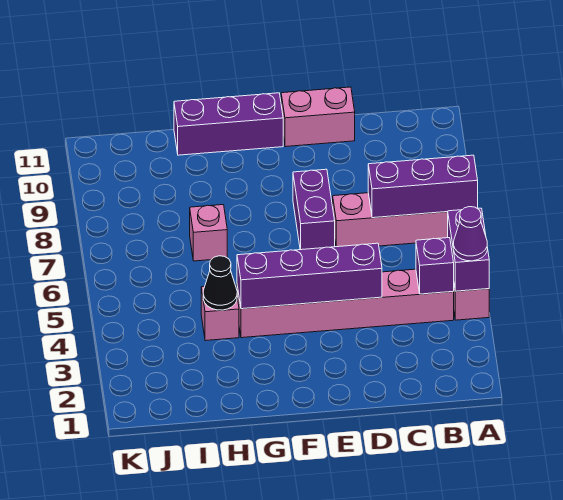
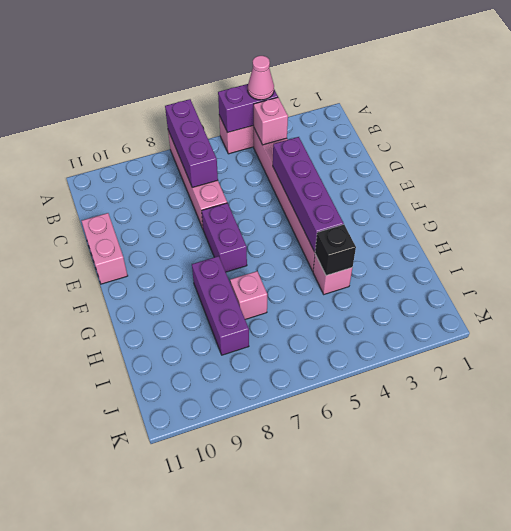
purple 1x1 cone [453,207,487,261] -> pink 1x1 cone [248,56,274,100]
purple 1x1 brick [416,238,454,294] -> pink 1x1 brick [253,97,288,145]
purple 1x2 brick [293,169,335,250] -> purple 1x2 brick turned to [202,203,247,272]
purple 1x3 brick [174,93,283,155] -> purple 1x3 brick moved to [192,256,249,355]
black 1x1 cone [203,256,237,310] -> black 1x1 brick [315,224,356,276]

